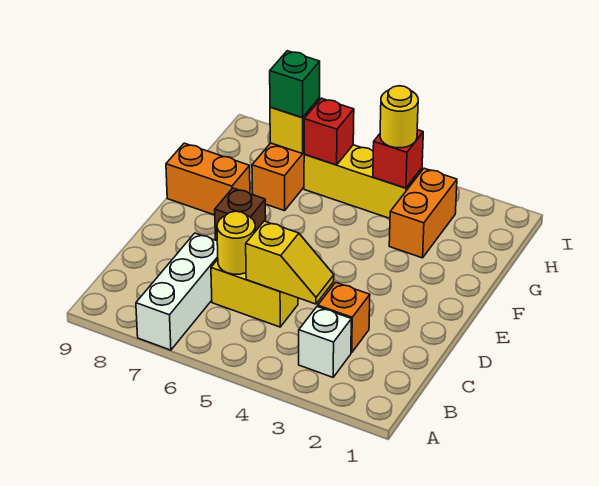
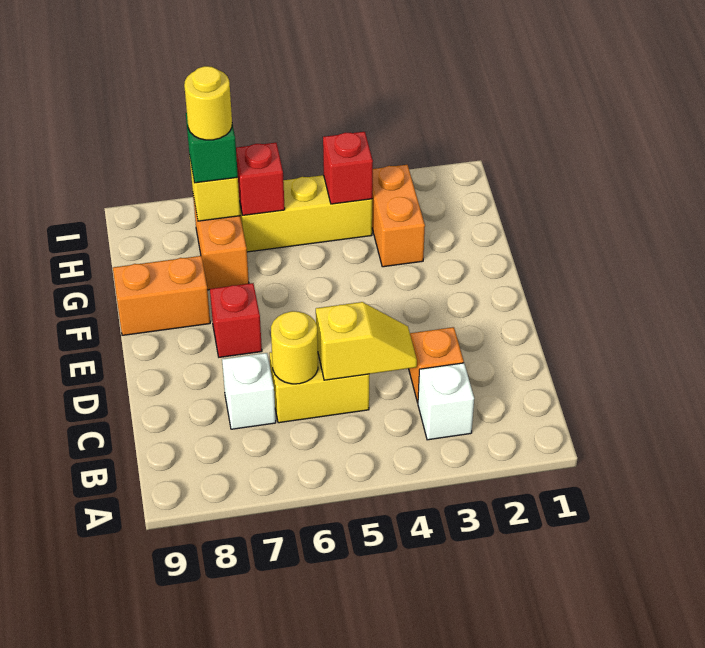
white 1x3 brick [136,233,218,350] -> white 1x1 brick [222,353,276,429]
brown 1x1 brick [215,188,266,241] -> red 1x1 brick [210,283,262,357]
yellow 1x1 round brick [380,86,418,148] -> yellow 1x1 round brick moved to [184,66,232,140]

